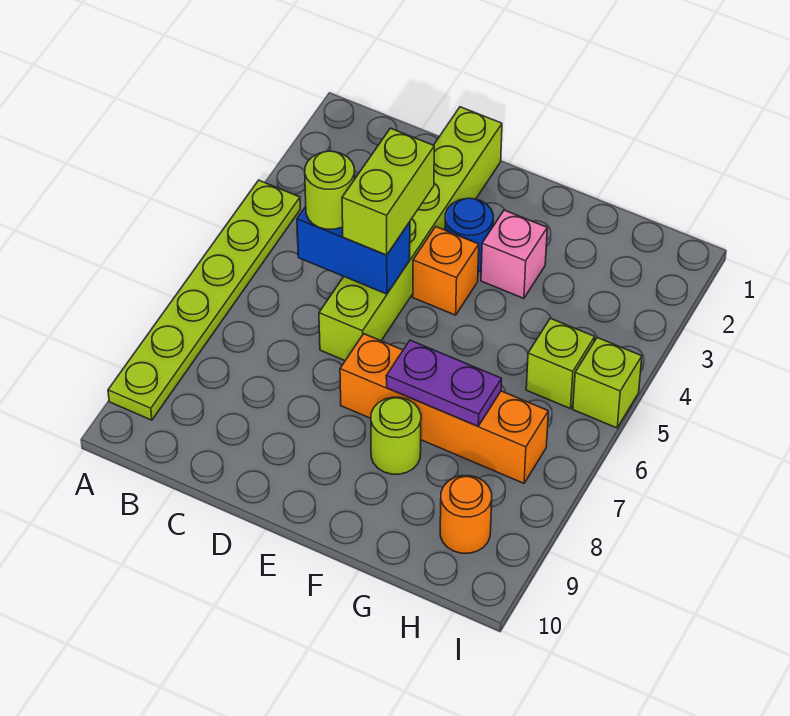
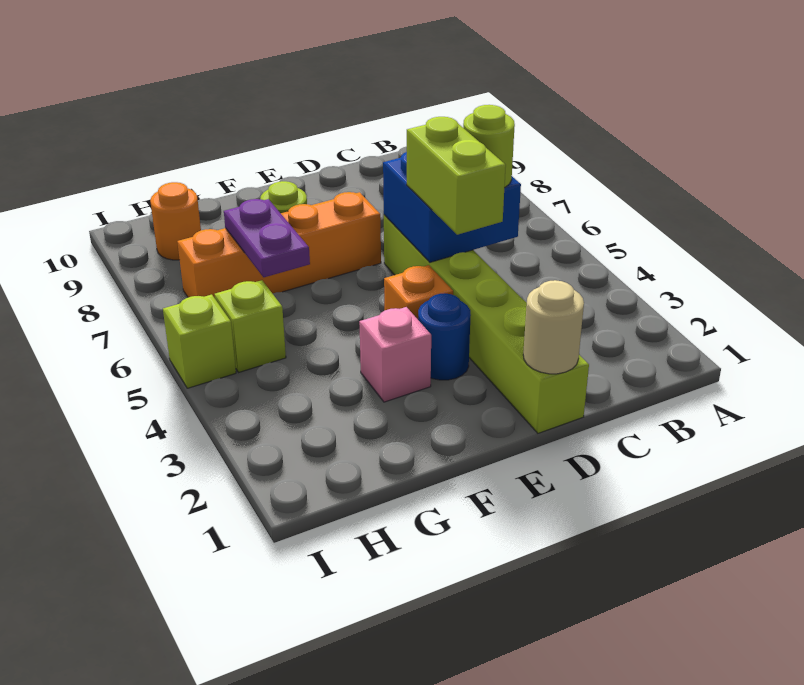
lime 1x6 plate [108,180,300,420] -> none
blue 1x2 brick [297,207,410,294] -> blue 2x2 brick [383,152,521,262]
none -> tan 1x1 round brick [523,280,584,374]
purple 1x2 plate [386,340,502,426] -> purple 1x2 plate turned to [224,199,310,277]

